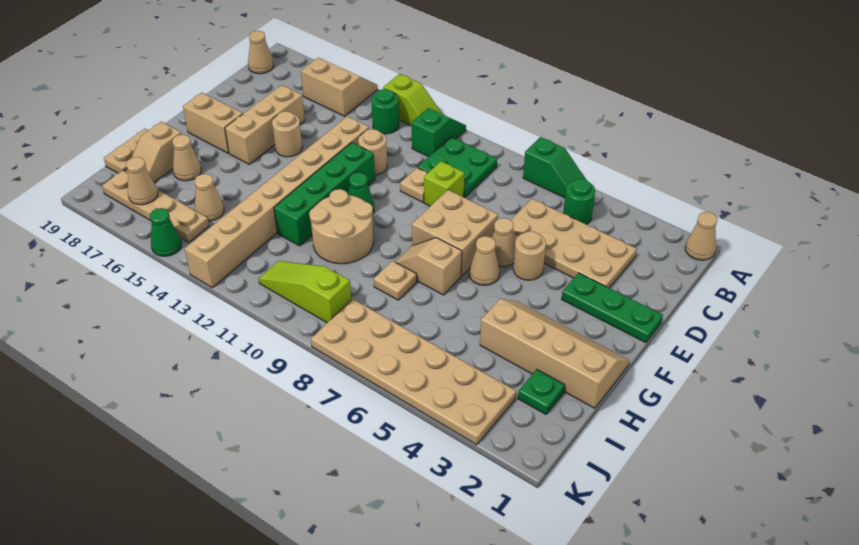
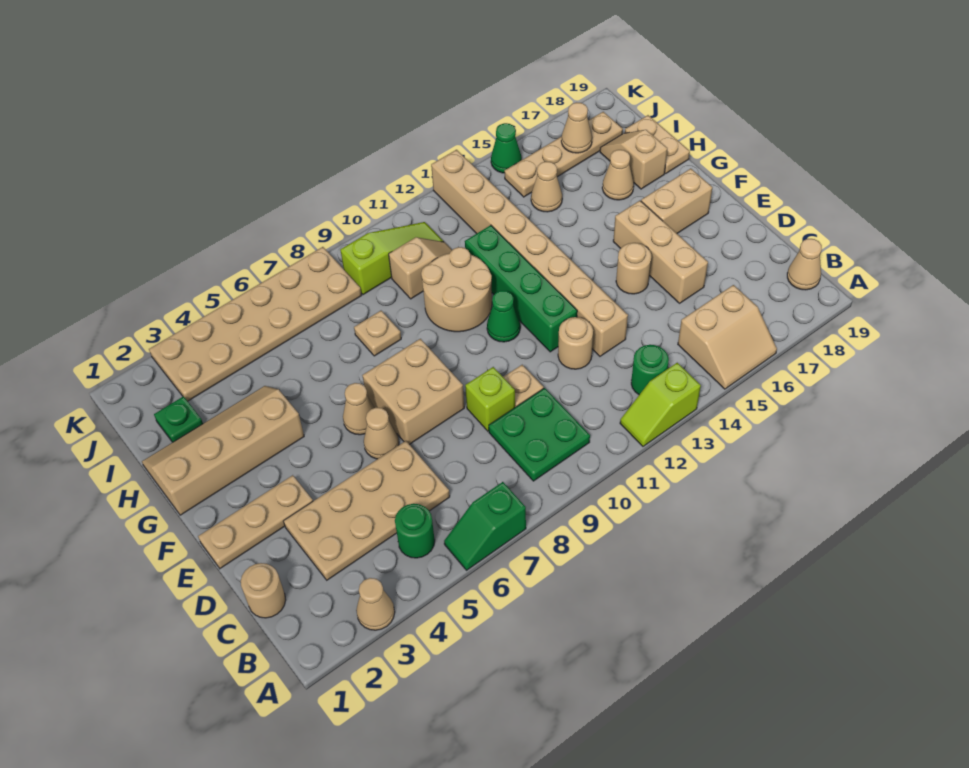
tan 1x1 cone [685,212,717,260] -> tan 1x1 cone moved to [356,578,395,630]
green 1x2 slope [412,108,466,157] -> none
green 1x3 plate [562,273,663,343] -> tan 1x3 plate [198,475,313,568]
tan 1x1 round brick [513,231,546,280] -> tan 1x1 round brick moved to [241,563,286,618]
tan 2x4 slope [480,299,629,408] -> tan 2x4 slope turned to [142,386,304,515]
tan 1x2 slope [395,238,462,295] -> tan 1x2 slope moved to [389,237,452,299]

